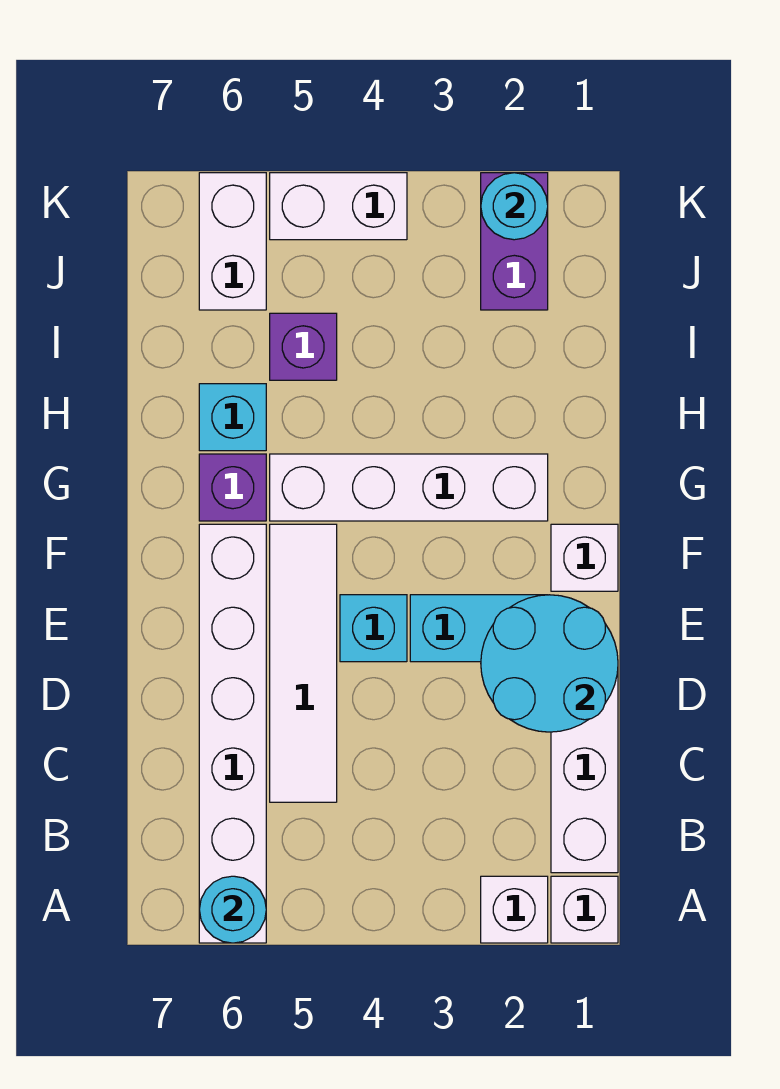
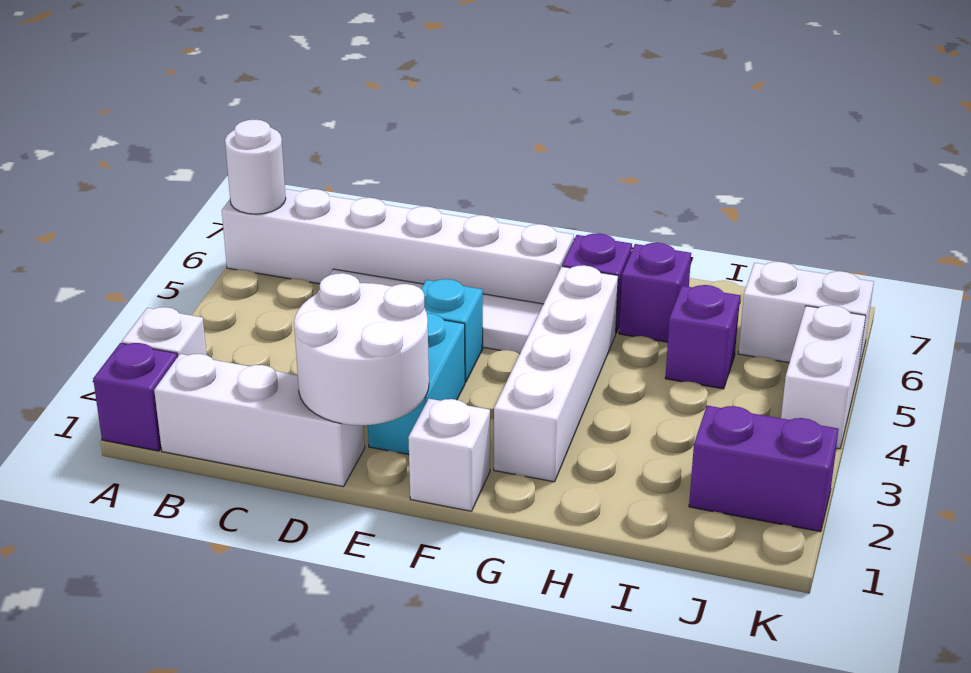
white 1x1 brick [551,876,618,943] -> purple 1x1 brick [93,343,177,451]
cyan 1x1 round brick [199,876,266,943] -> white 1x1 round brick [225,120,286,214]
cyan 2x2 round brick [481,595,618,732] -> white 2x2 round brick [294,273,429,425]
cyan 1x1 brick [199,384,266,451] -> purple 1x1 brick [619,243,691,342]
cyan 1x1 round brick [481,173,548,240] -> none

